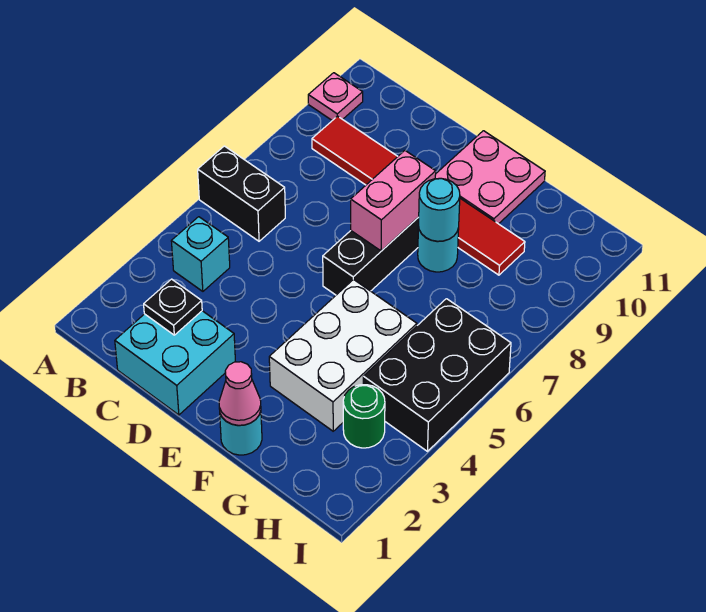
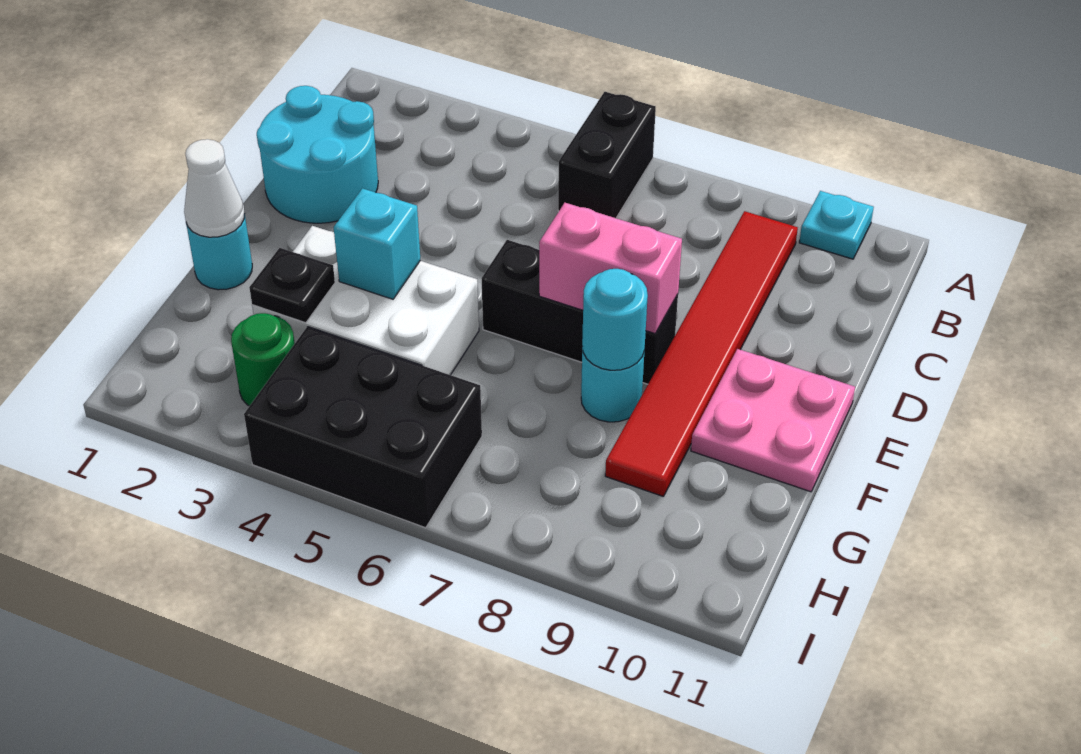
pink 1x1 plate [308,73,363,120] -> cyan 1x1 plate [799,191,874,259]
cyan 1x1 brick [171,217,230,291] -> cyan 1x1 brick moved to [334,188,420,299]
cyan 2x2 brick [115,311,235,415] -> cyan 2x2 round brick [257,86,378,223]
black 1x1 plate [144,279,202,335] -> black 1x1 plate moved to [249,248,335,323]
pink 1x1 cone [219,362,261,425] -> white 1x1 cone [184,139,245,237]

